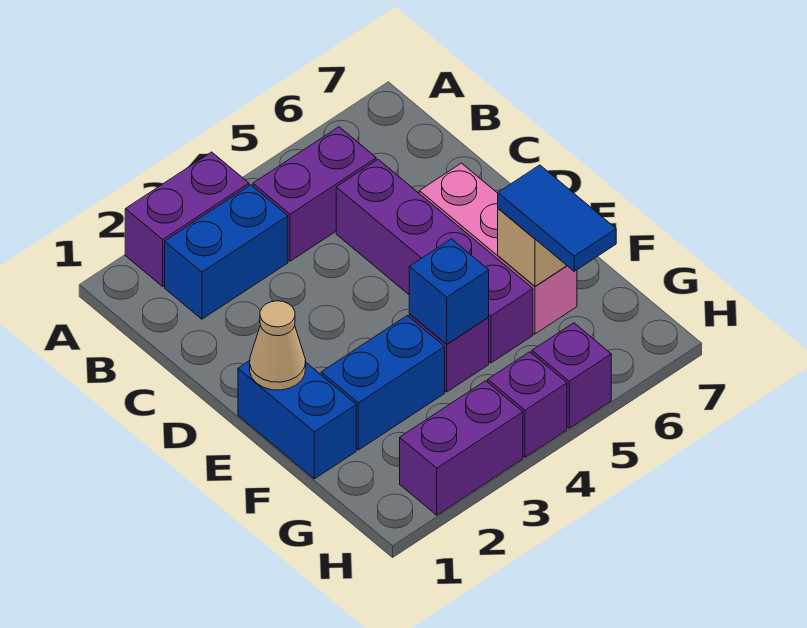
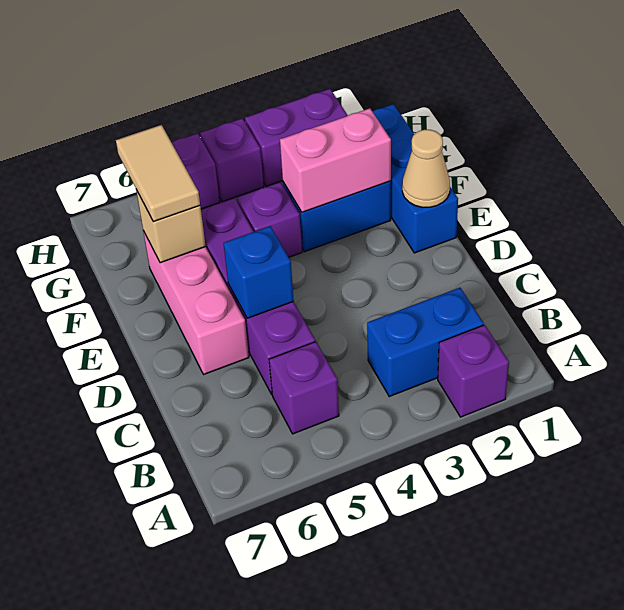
purple 1x2 brick [125,152,249,286] -> purple 1x1 brick [438,325,509,417]
purple 1x2 brick [253,127,376,261] -> purple 1x1 brick [269,342,339,434]
blue 1x2 brick [238,361,356,479] -> blue 1x3 brick [372,104,458,253]
none -> pink 1x2 brick [280,108,391,212]
blue 1x1 brick [409,239,489,344] -> blue 1x1 brick moved to [224,226,294,318]
blue 1x2 tile [498,165,616,271] -> tan 1x2 tile [116,125,200,222]

